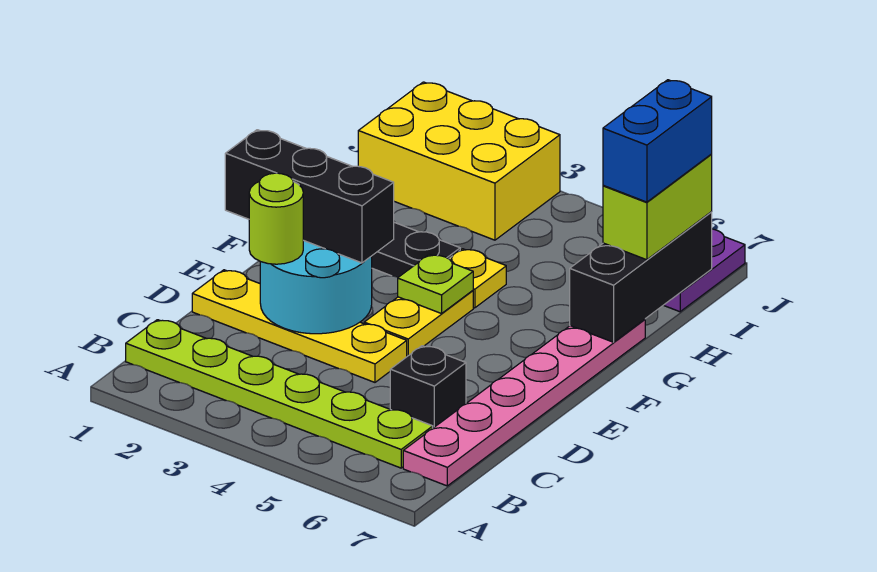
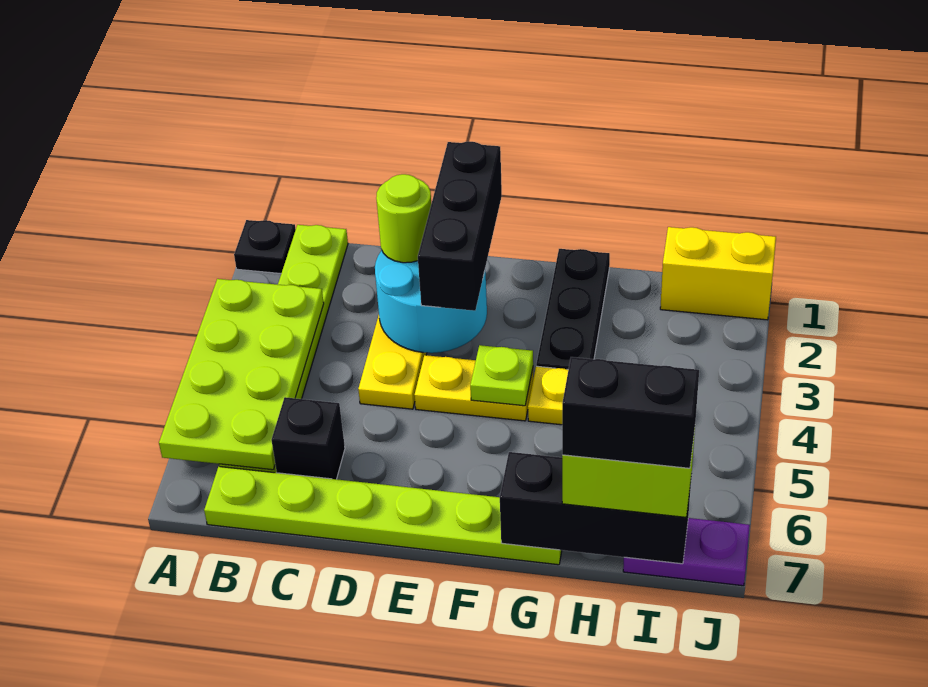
none -> black 1x1 plate [234,220,296,274]
none -> lime 2x4 plate [159,279,324,470]
pink 1x6 plate [403,319,645,486] -> lime 1x6 plate [204,467,562,565]
blue 1x2 brick [603,80,712,202] -> black 1x2 brick [562,357,699,468]
yellow 2x3 brick [358,82,560,240] -> yellow 1x2 brick [660,227,776,320]

